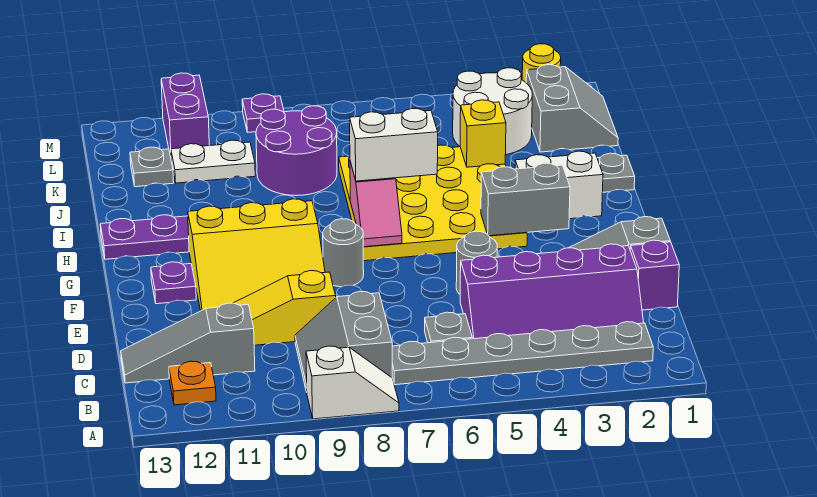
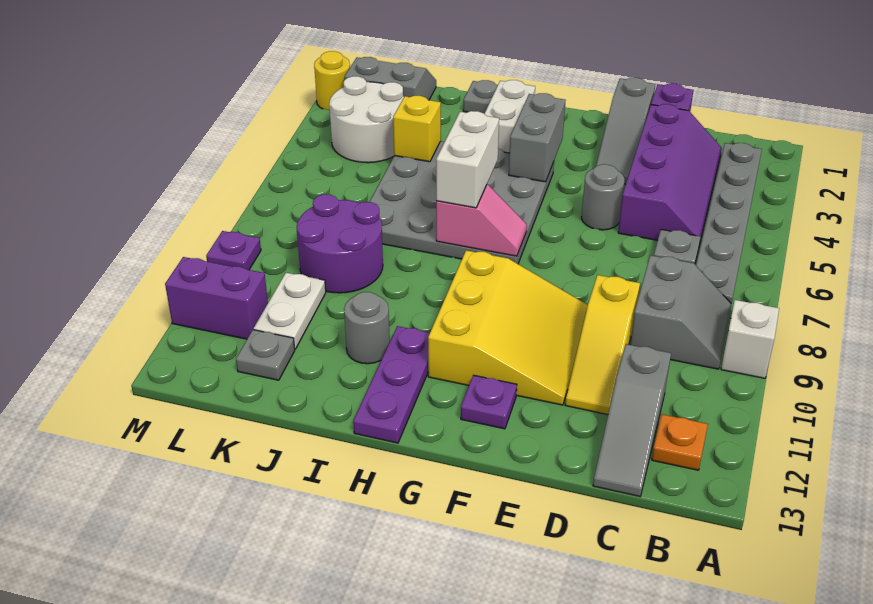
grey 2x2 slope [295,291,392,392] -> grey 2x2 slope turned to [630,255,731,369]
grey 1x1 round brick [323,219,364,287] -> grey 1x1 round brick moved to [344,292,390,364]
yellow 4x4 plate [339,145,527,261] -> grey 4x4 plate [370,141,554,264]

